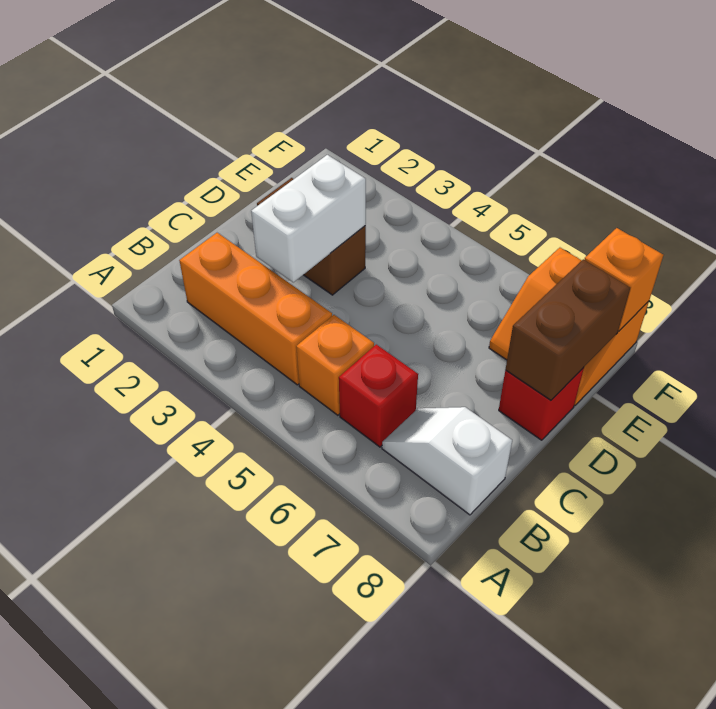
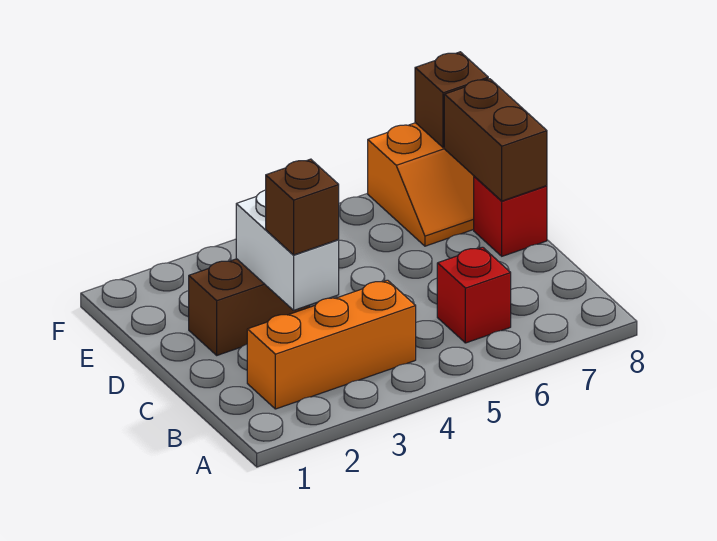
orange 1x1 brick [296,315,374,415] -> none
white 1x2 slope [382,407,512,515] -> none
none -> brown 1x1 brick [266,159,339,255]
orange 1x1 brick [584,228,663,331] -> brown 1x1 brick [415,52,488,148]

